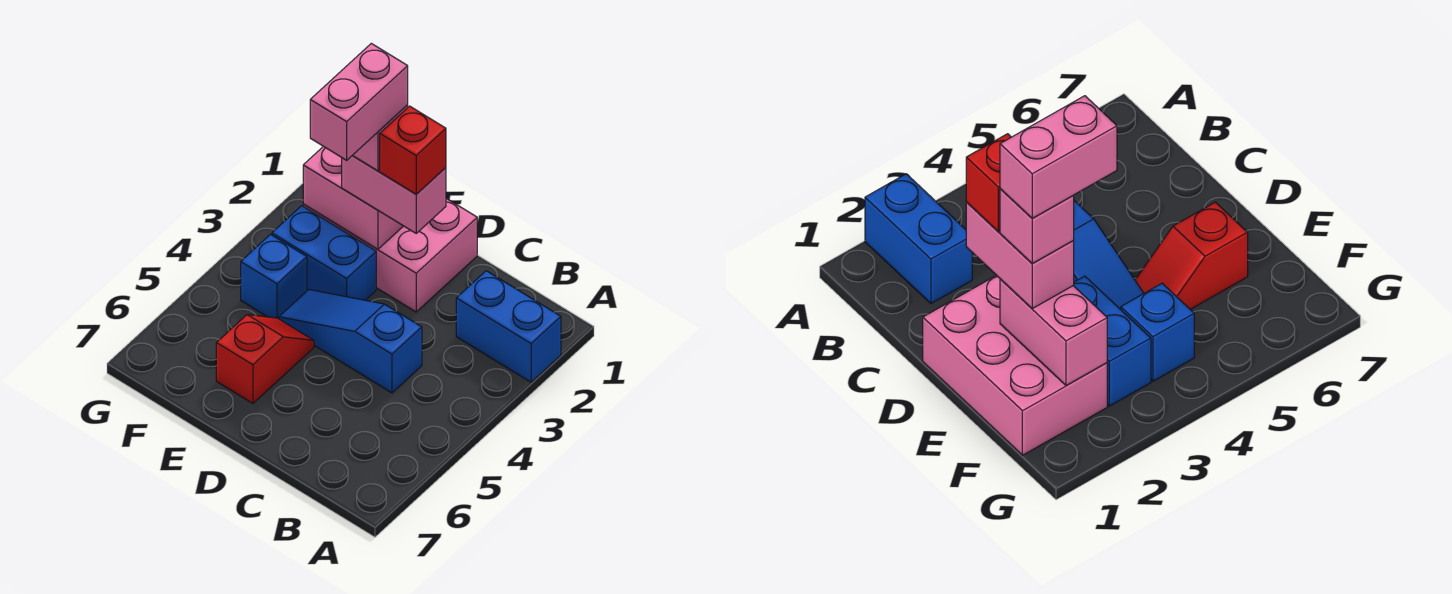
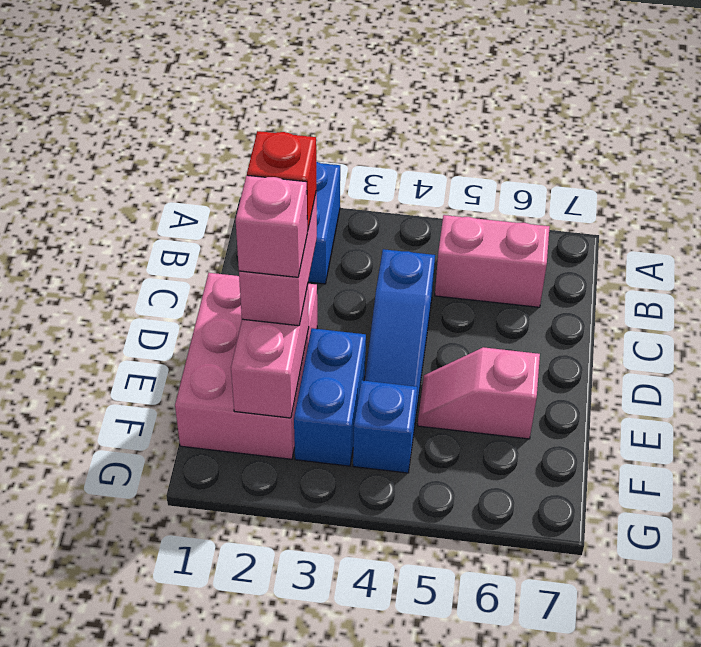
pink 1x2 brick [310,43,408,160] -> pink 1x2 brick moved to [435,215,550,307]
red 1x2 slope [216,315,314,403] -> pink 1x2 slope [418,347,540,439]

